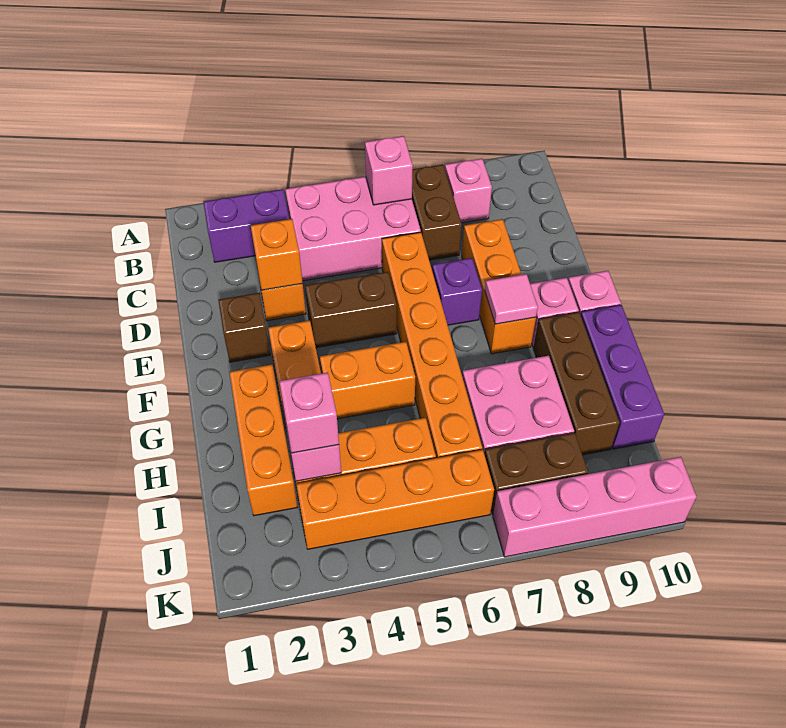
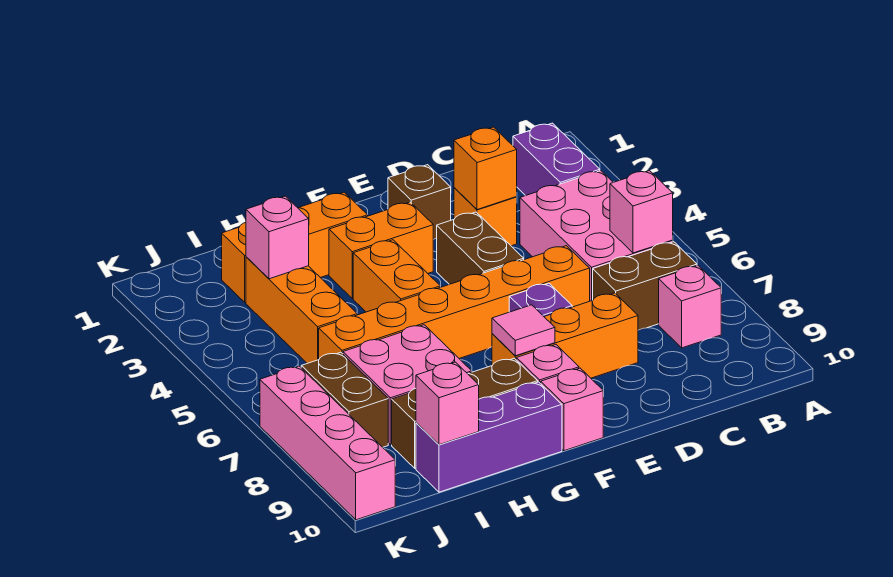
pink 1x1 brick [279,372,339,453] -> pink 1x1 brick moved to [416,362,479,445]
orange 1x4 brick [296,450,494,549] -> none

